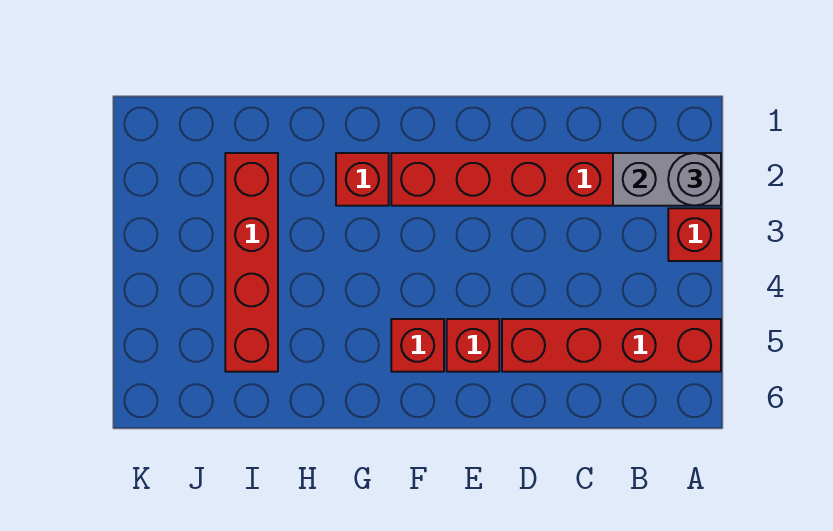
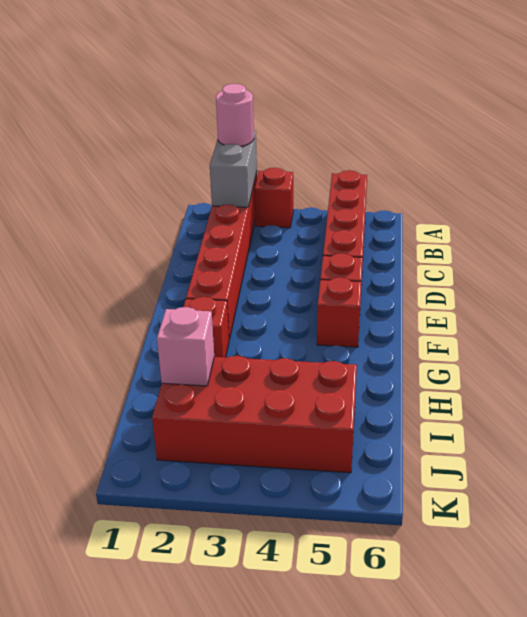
grey 1x1 round brick [668,153,721,206] -> pink 1x1 round brick [216,84,254,146]
red 1x4 brick [225,153,278,372] -> red 2x4 brick [152,356,357,473]
none -> pink 1x1 brick [157,307,214,386]

